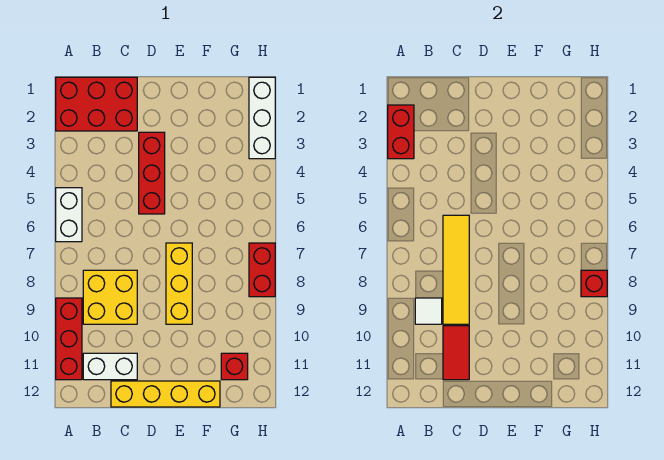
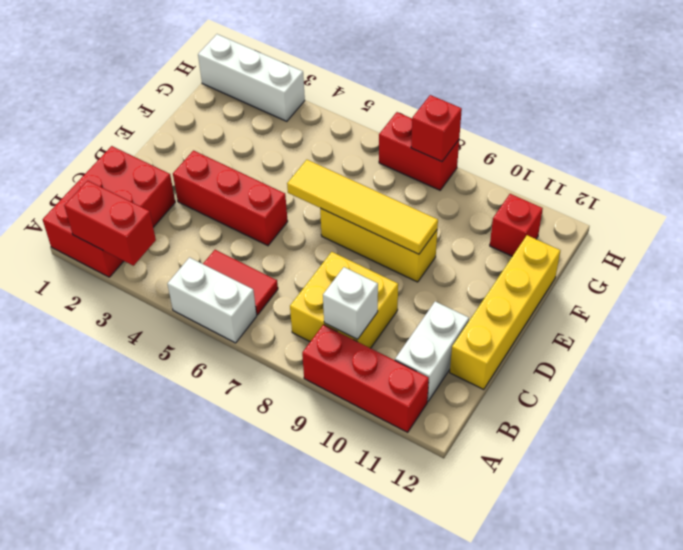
white 1x1 tile [415,298,442,324] -> white 1x1 brick [323,267,378,339]
yellow 1x4 tile [443,215,469,324] -> yellow 1x4 tile moved to [287,160,438,254]
red 1x2 tile [443,326,469,380] -> red 1x2 tile moved to [203,250,278,315]

